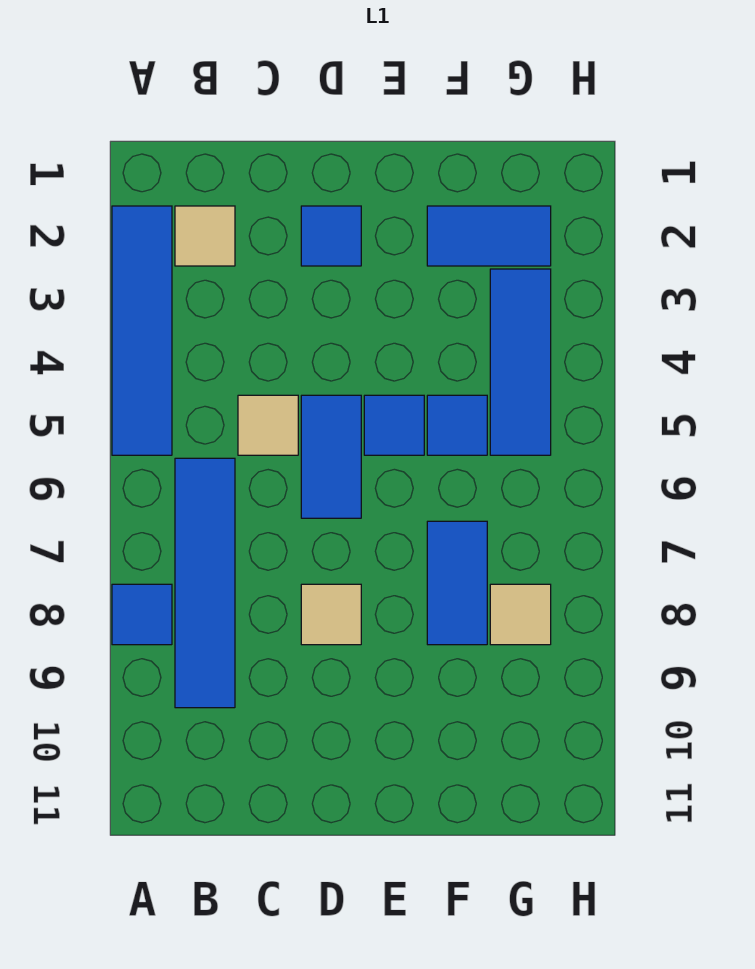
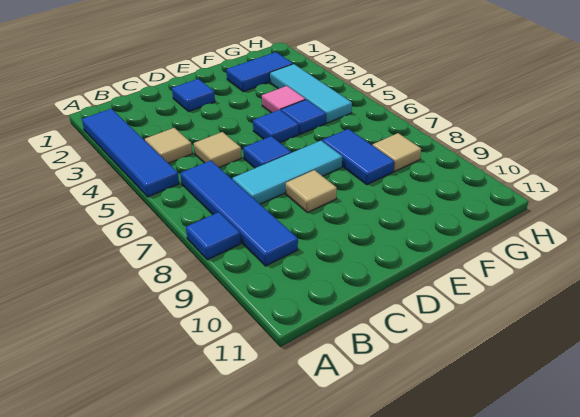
tan 1x1 tile [175,206,235,266] -> tan 1x1 tile moved to [145,128,192,163]
none -> cyan 1x3 tile [233,141,342,204]
blue 1x2 tile [301,395,361,518] -> blue 1x1 tile [243,136,291,168]
none -> pink 1x1 tile [262,86,305,113]
blue 1x3 tile [490,269,551,455] -> cyan 1x3 tile [270,64,352,123]

